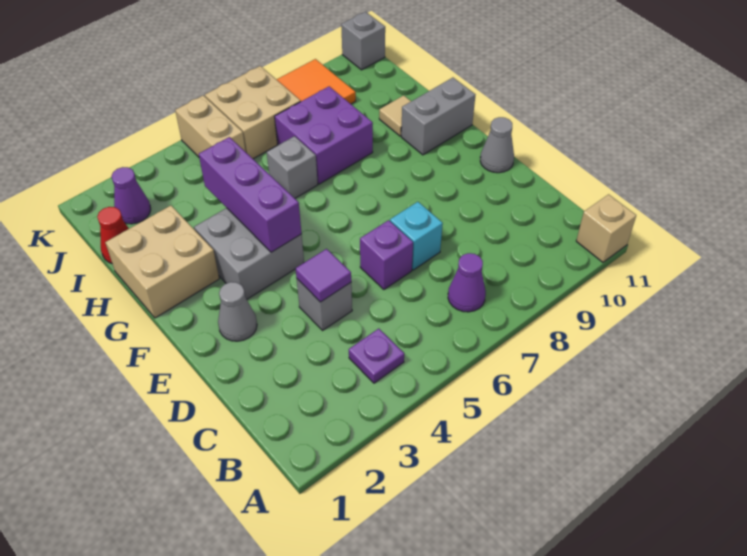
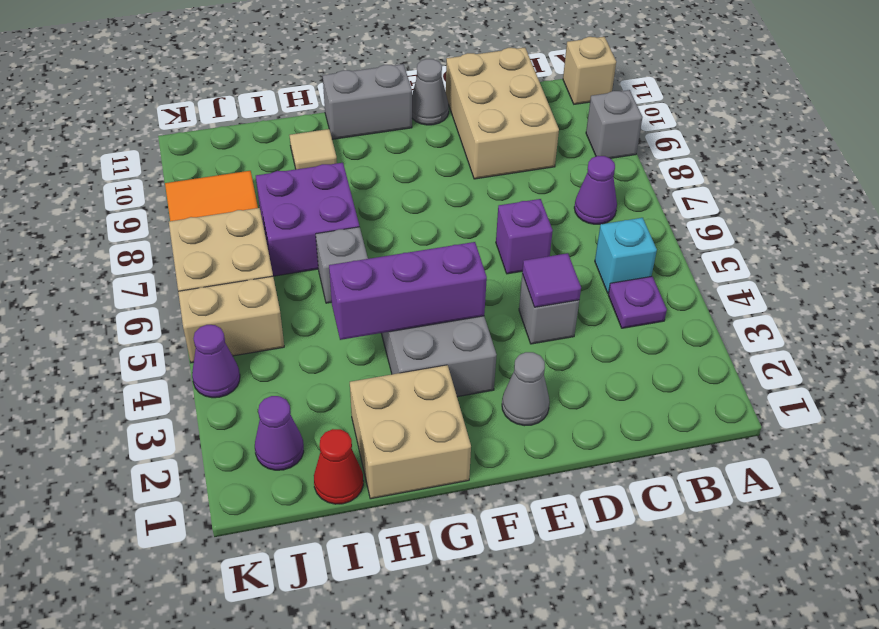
none -> tan 2x3 brick [446,48,559,179]
cyan 1x1 brick [390,202,443,270] -> cyan 1x1 brick moved to [595,218,657,293]
grey 1x2 brick [401,78,475,155] -> grey 1x2 brick turned to [323,64,412,139]
none -> purple 1x1 cone [192,325,240,398]
grey 1x1 brick [341,12,385,70] -> grey 1x1 brick moved to [586,90,643,158]

